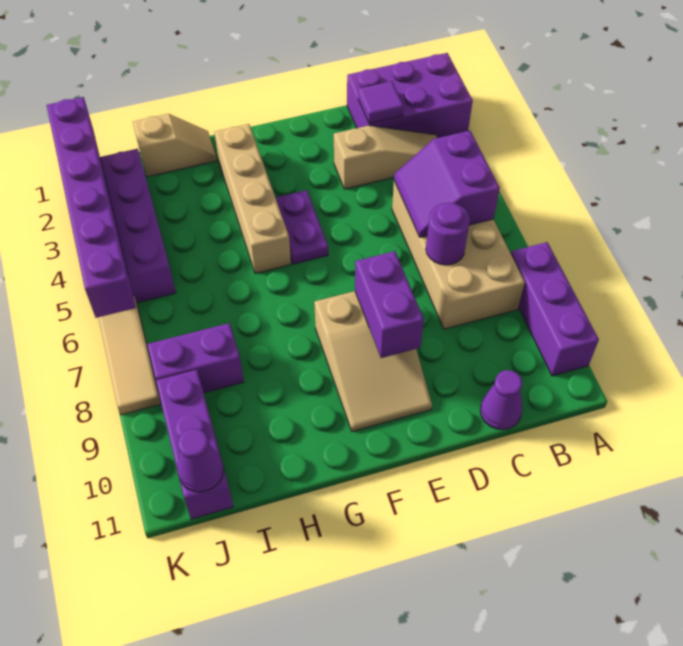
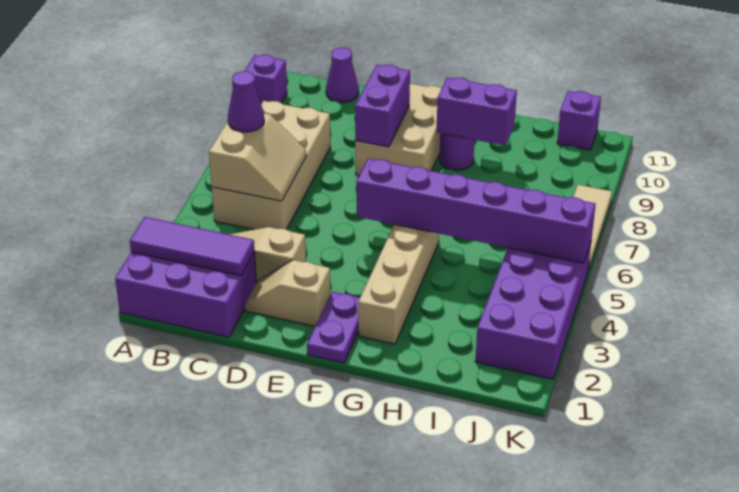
purple 1x3 brick [511,242,599,376] -> purple 1x1 brick [245,55,287,104]
purple 2x2 slope [394,131,500,237] -> tan 2x2 slope [209,113,306,201]
purple 1x1 tile [358,81,404,124] -> purple 1x3 tile [130,217,254,276]
purple 1x1 round brick [426,203,470,265] -> purple 1x1 round brick moved to [439,133,474,170]
tan 2x3 slope [314,291,432,431] -> tan 2x3 brick [355,84,441,175]
purple 1x2 plate [275,190,328,264] -> purple 1x2 plate moved to [307,292,360,363]
tan 1x2 slope [133,114,217,177] -> tan 1x2 slope moved to [245,260,330,326]
purple 1x2 brick [147,323,244,393] -> purple 1x2 brick moved to [436,77,517,146]
purple 1x3 brick [156,370,233,519] -> purple 1x1 brick [557,91,601,150]
purple 1x1 cone [177,429,223,492] -> purple 1x1 cone moved to [228,71,264,132]
purple 1x6 brick [47,97,136,318] -> purple 1x6 brick turned to [357,159,596,263]

